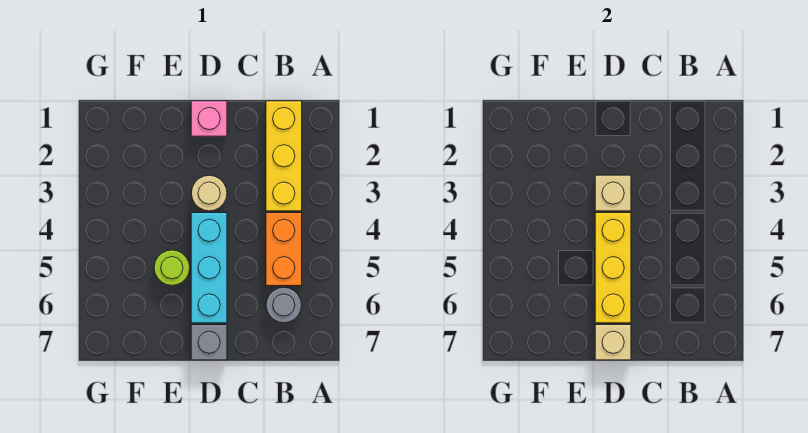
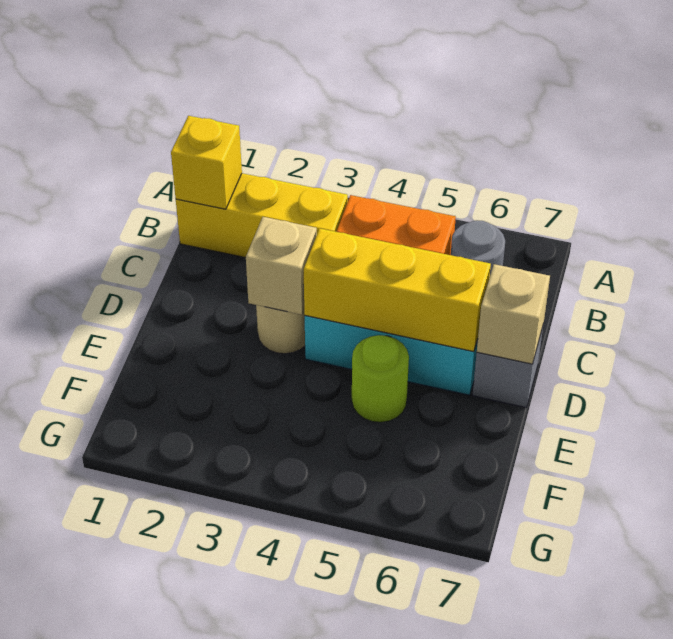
none -> yellow 1x1 brick [171,116,242,209]
pink 1x1 brick [191,101,227,136] -> none

